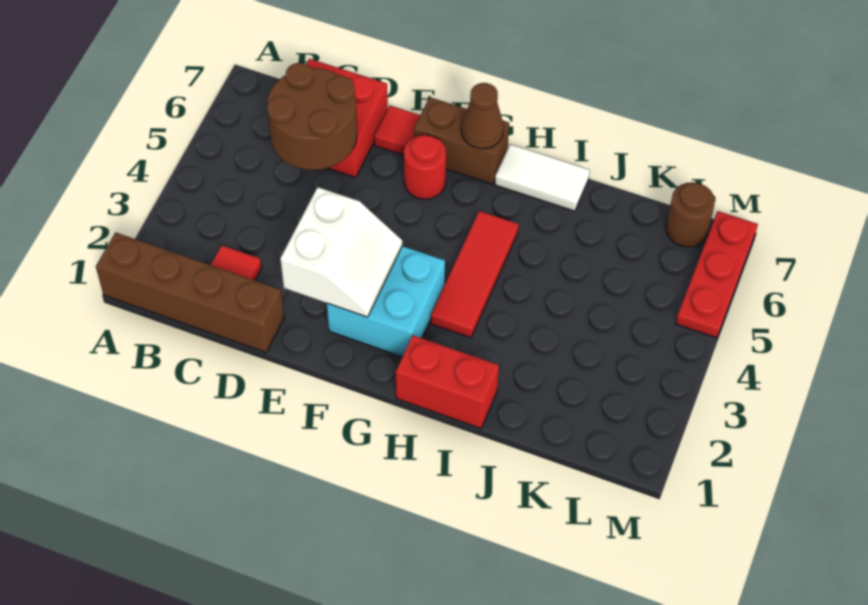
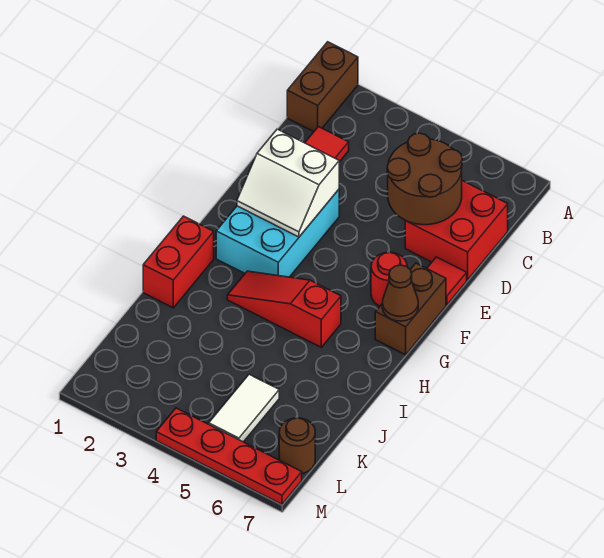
brown 1x4 brick [96,233,284,352] -> brown 1x2 brick [287,42,358,131]
cyan 2x2 brick [327,246,445,357] -> cyan 2x3 brick [216,190,339,277]
red 1x3 tile [431,211,519,338] -> red 1x3 slope [227,271,341,347]
white 1x2 tile [495,144,590,211] -> white 1x2 tile moved to [209,374,279,442]
red 1x3 plate [676,211,758,338] -> red 1x4 plate [156,408,302,504]

